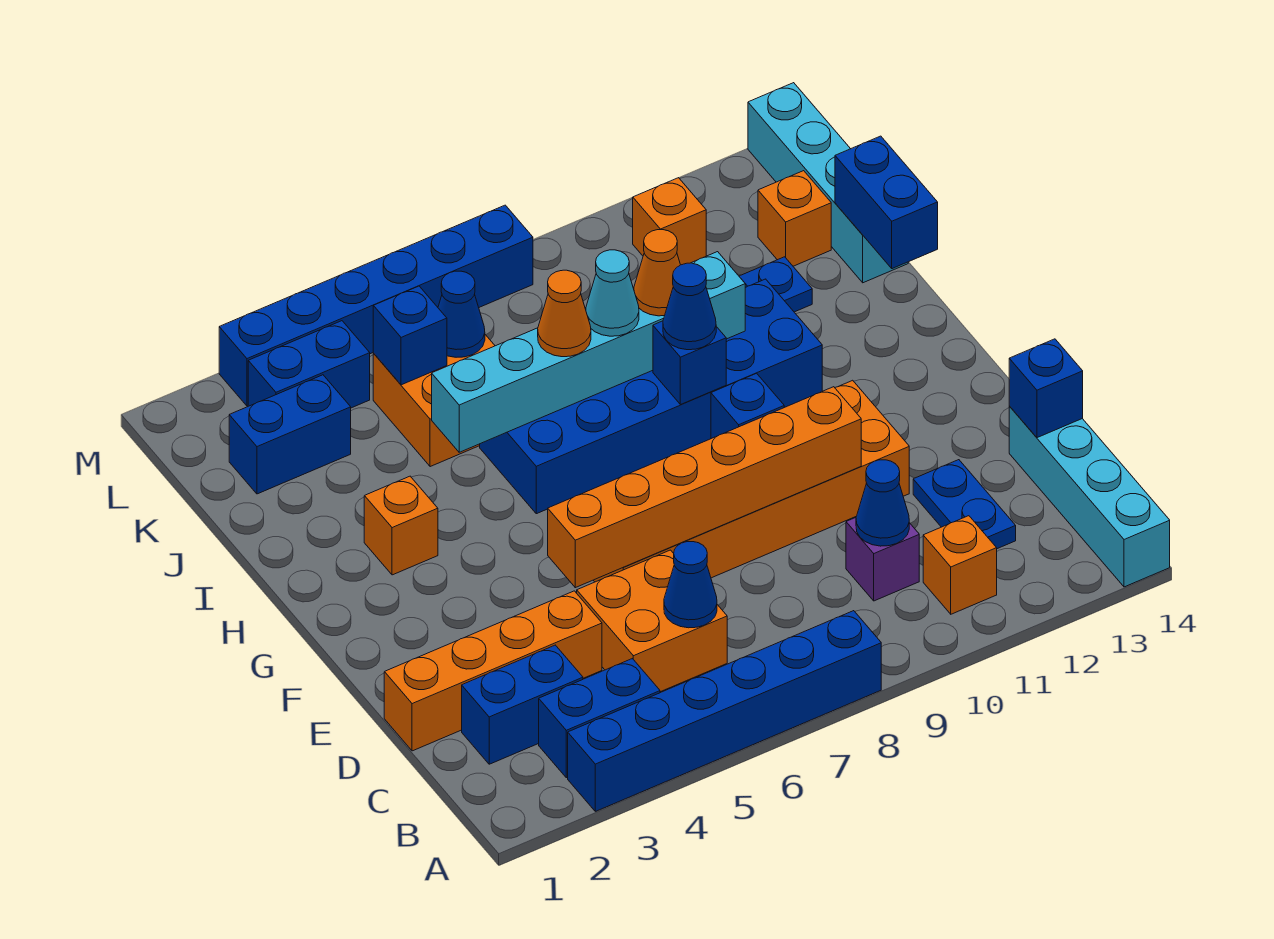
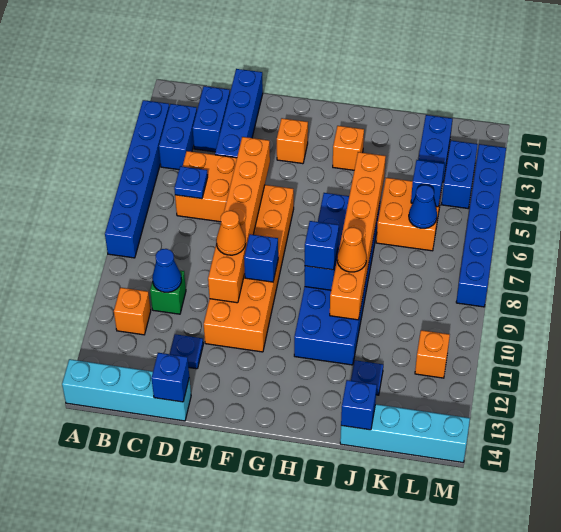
blue 1x1 cone [664,542,717,628] -> blue 1x1 plate [174,166,208,199]
purple 1x1 brick [846,518,919,601] -> green 1x1 brick [150,270,186,314]
blue 1x2 plate [913,460,1016,549] -> blue 1x1 plate [170,334,203,369]
orange 1x4 brick [384,591,602,751] -> blue 1x4 brick [215,69,263,158]
blue 1x1 cone [663,263,716,350] -> blue 1x1 brick [305,221,339,270]
cyan 1x6 brick [432,252,745,452] -> orange 1x6 brick [330,152,386,320]
orange 1x1 cone [538,270,591,357] -> orange 1x1 cone moved to [216,211,245,255]
cyan 1x1 cone [586,250,639,336] -> none
blue 1x2 brick [835,136,938,269] -> blue 1x1 brick [341,380,377,430]
orange 1x1 brick [758,171,831,266] -> orange 1x1 brick moved to [277,118,308,164]

